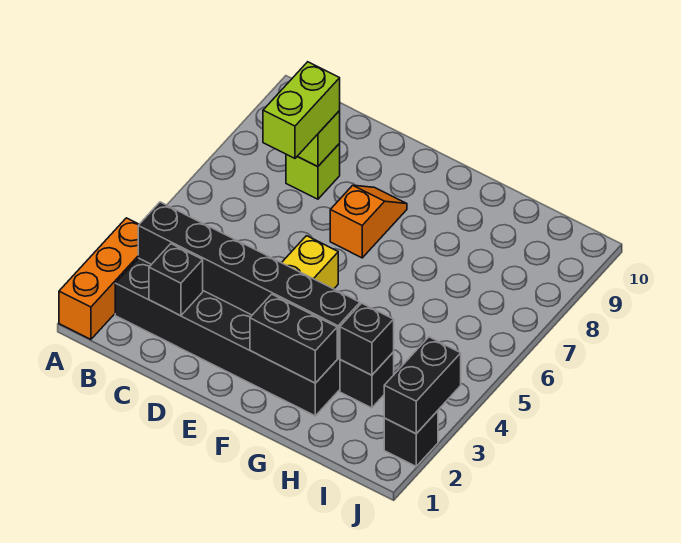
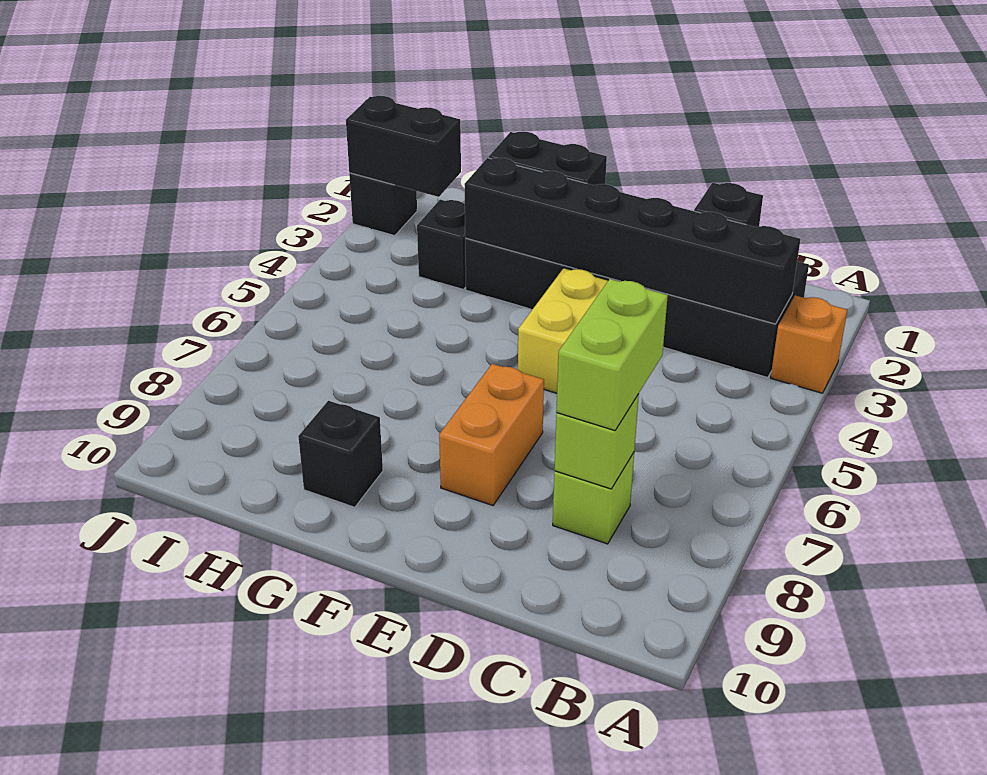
orange 1x3 brick [59,218,139,339] -> orange 1x1 brick [771,295,847,393]
orange 1x2 slope [330,185,407,258] -> orange 1x2 brick [439,364,544,505]
black 1x1 brick [340,303,394,375] -> black 1x1 brick moved to [298,401,383,507]
black 1x2 brick [384,337,461,434] -> black 1x2 brick turned to [346,96,461,197]

